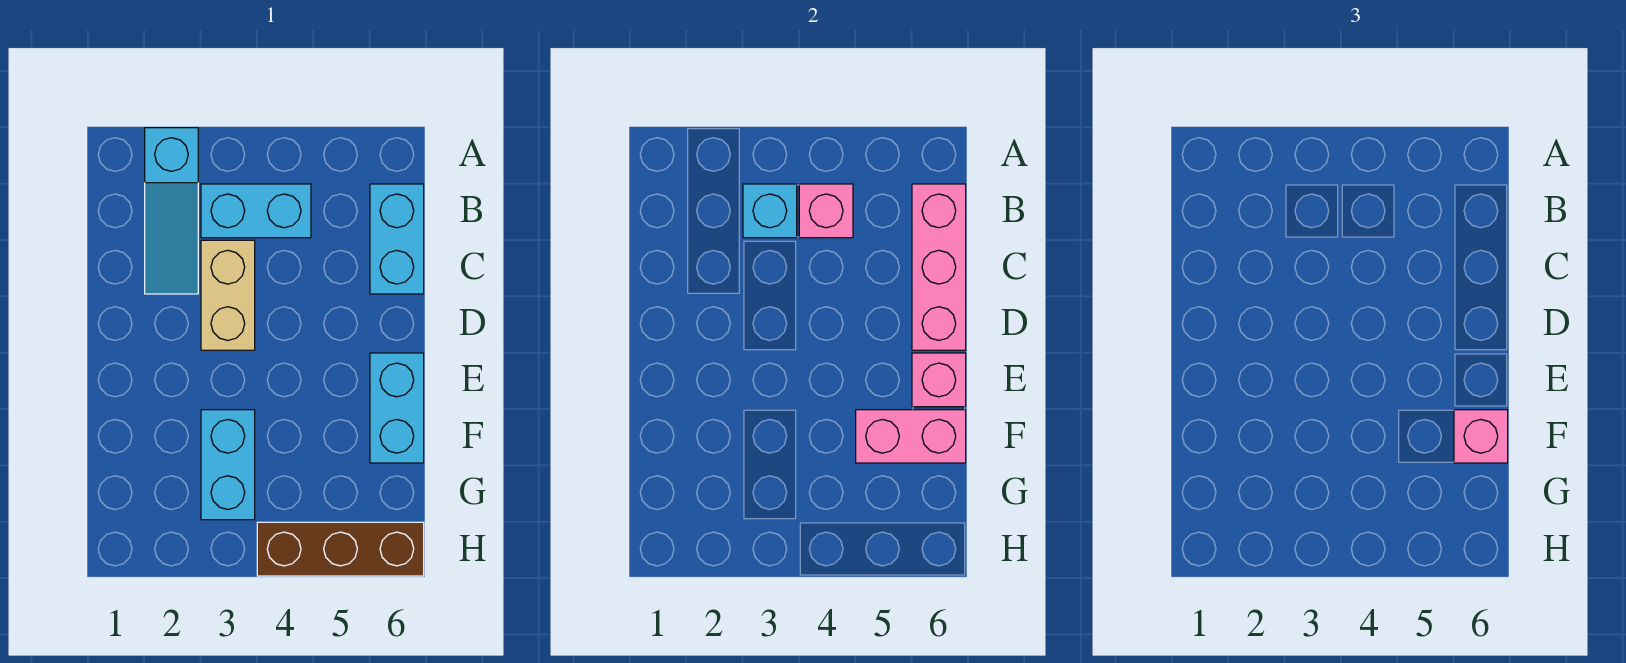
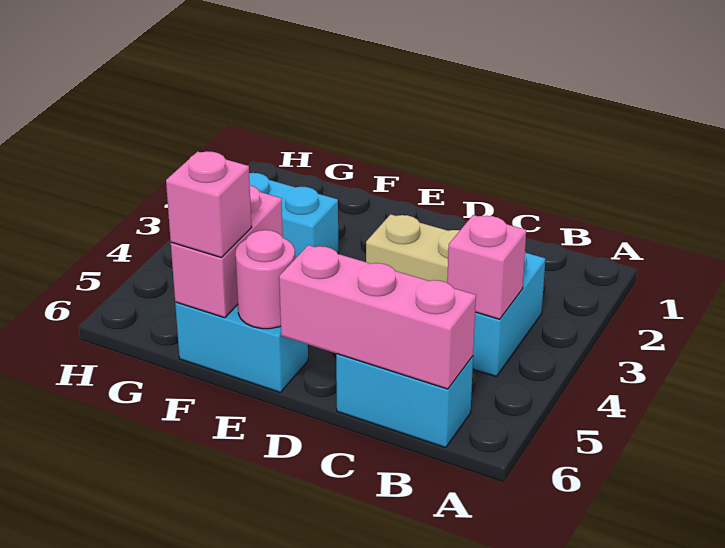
cyan 1x3 slope [145,128,198,294] -> none
cyan 1x1 brick [743,184,797,238] -> none
pink 1x1 brick [912,353,966,407] -> pink 1x1 round brick [235,230,295,329]
brown 1x3 brick [257,522,424,576] -> none

